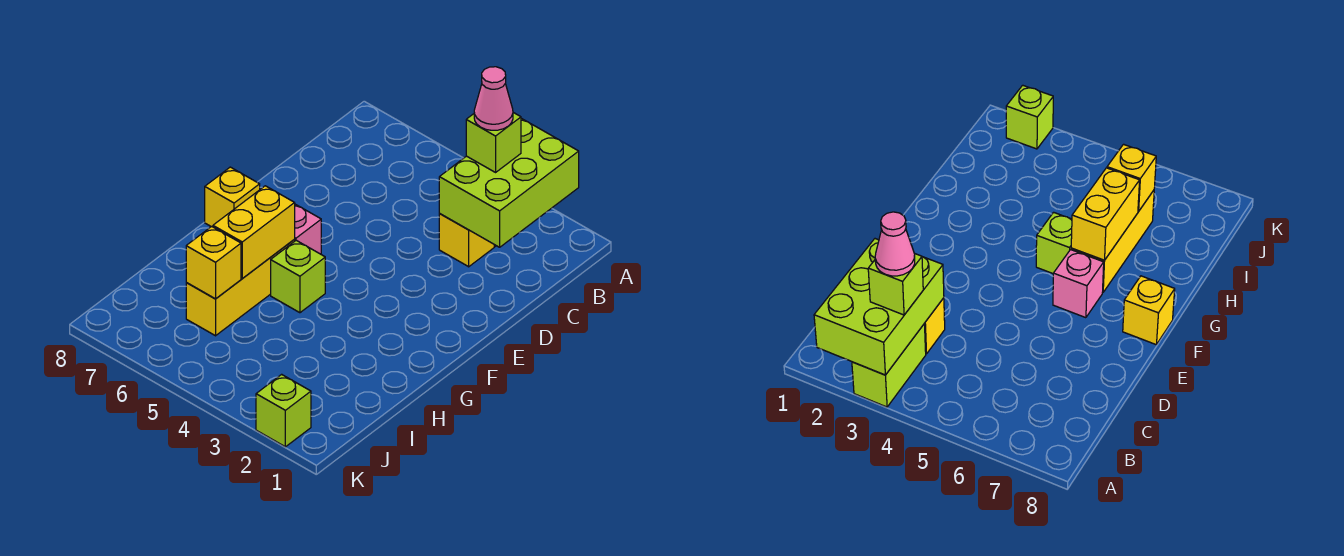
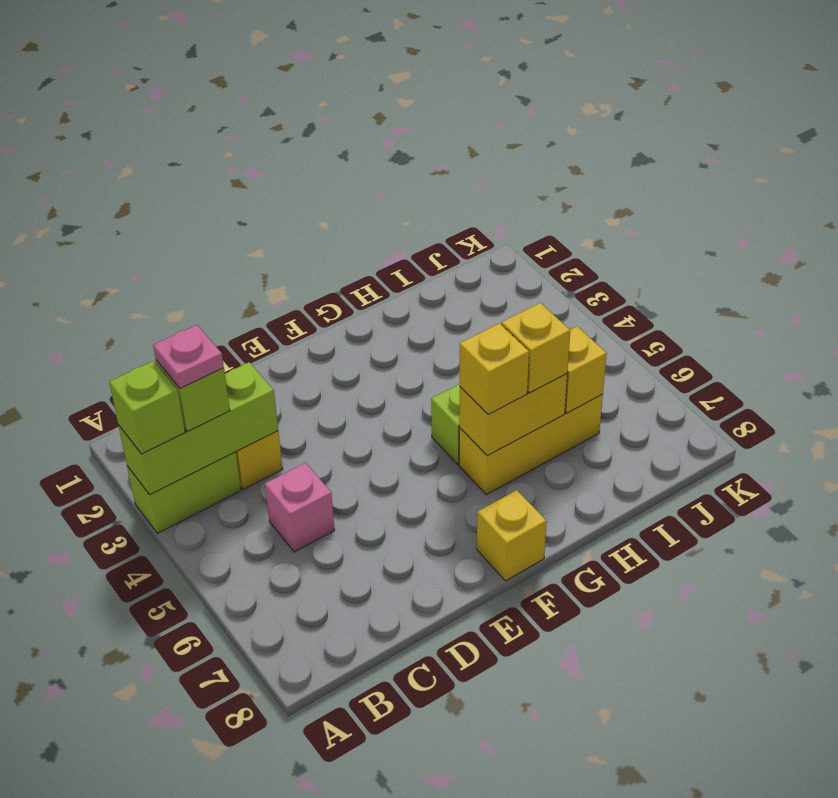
lime 2x3 brick [439,118,579,247] -> lime 1x3 brick [118,362,278,495]
pink 1x1 cone [474,67,513,130] -> pink 1x1 plate [153,325,224,388]
pink 1x1 brick [294,204,321,254] -> pink 1x1 brick moved to [265,463,334,552]
none -> yellow 1x1 brick [460,323,529,414]
none -> yellow 1x1 brick [501,303,570,393]
lime 1x1 brick [256,374,311,447] -> lime 1x1 brick moved to [109,361,185,454]

